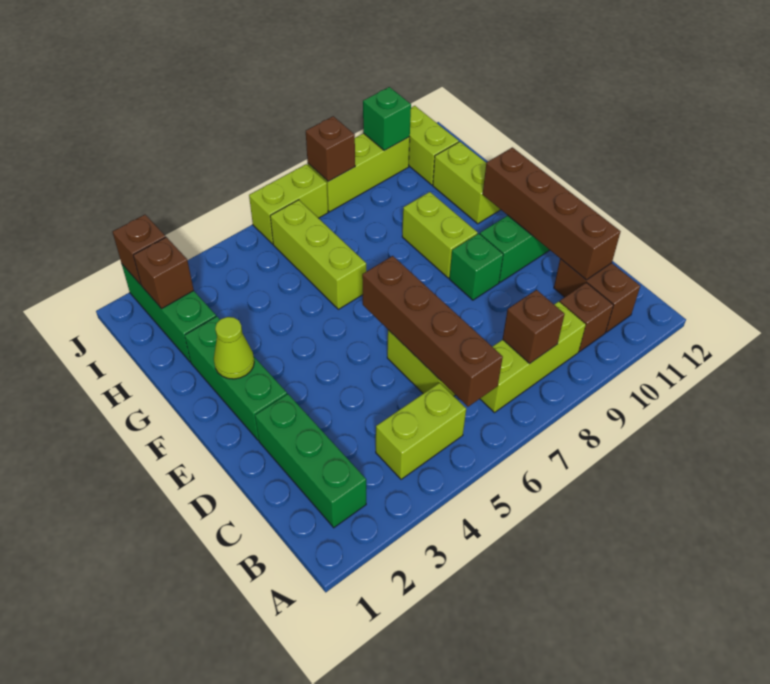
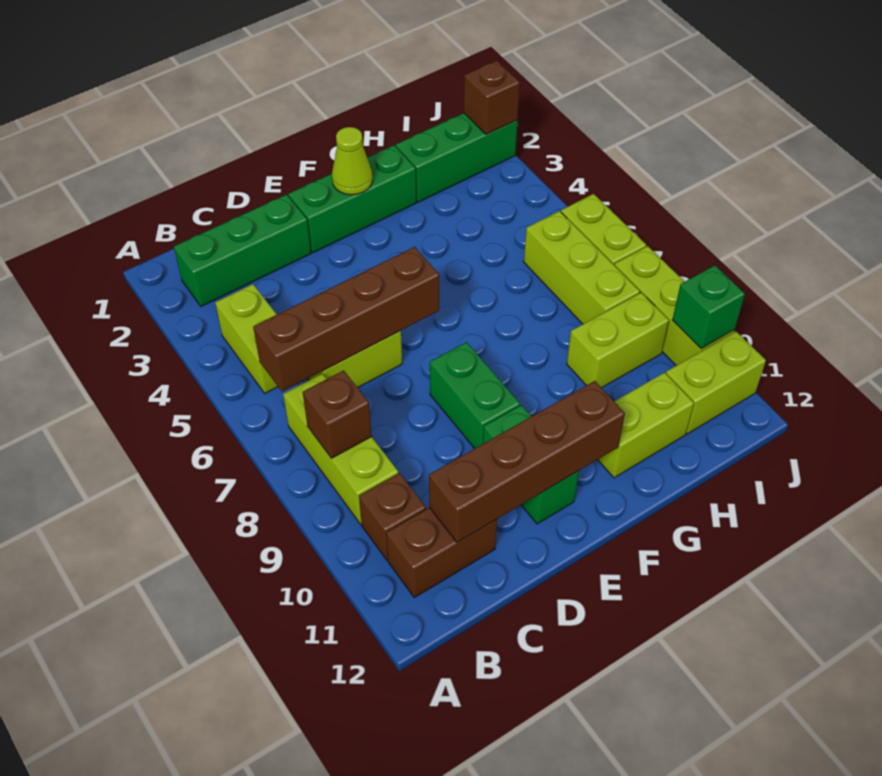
green 1x1 brick [449,233,503,300] -> green 1x2 brick [430,342,520,449]
lime 1x2 brick [402,192,478,278] -> lime 1x2 brick moved to [567,293,669,388]
lime 1x3 brick [270,200,366,309] -> lime 1x3 brick turned to [524,211,640,324]
brown 1x1 brick [133,237,194,309] -> none
brown 1x1 brick [306,116,355,181] -> none

